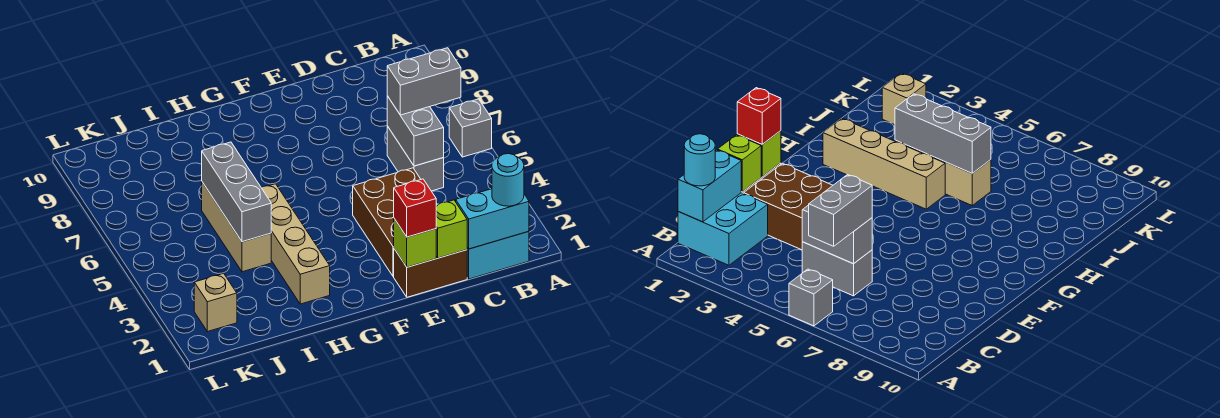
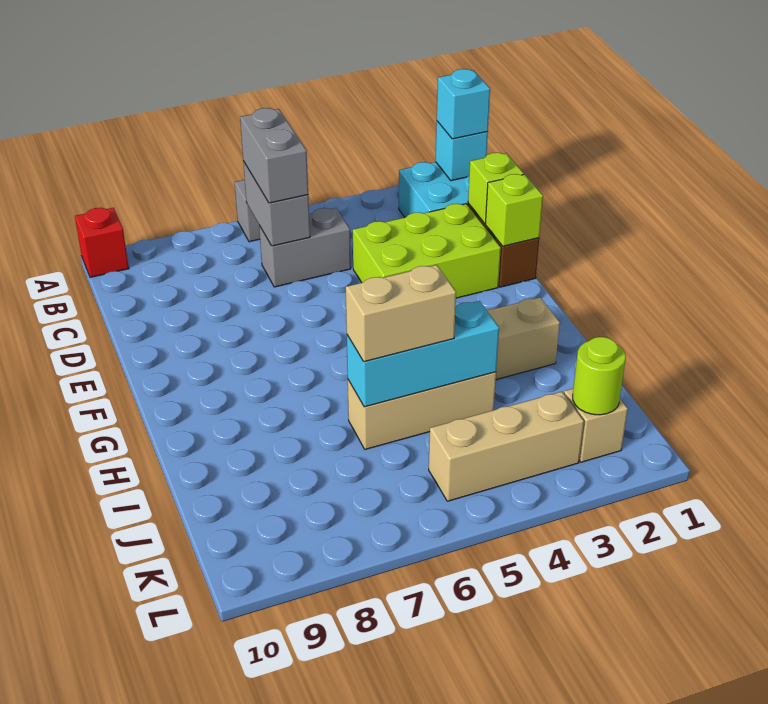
cyan 1x2 brick [456,189,529,249] -> cyan 1x1 brick [436,121,488,181]
cyan 1x1 round brick [492,154,524,206] -> cyan 1x1 brick [437,69,490,139]
grey 1x2 brick [387,96,444,166] -> grey 1x2 brick turned to [243,161,310,246]
brown 2x3 brick [353,168,438,277] -> lime 2x3 brick [353,204,501,298]
red 1x1 brick [394,179,436,237] -> red 1x1 brick moved to [75,208,129,277]
grey 1x3 brick [202,142,271,242] -> cyan 1x3 brick [347,301,499,407]
none -> tan 1x2 brick [346,265,456,362]
none -> lime 1x1 round brick [573,337,626,415]
none -> tan 1x3 brick [429,392,584,501]

